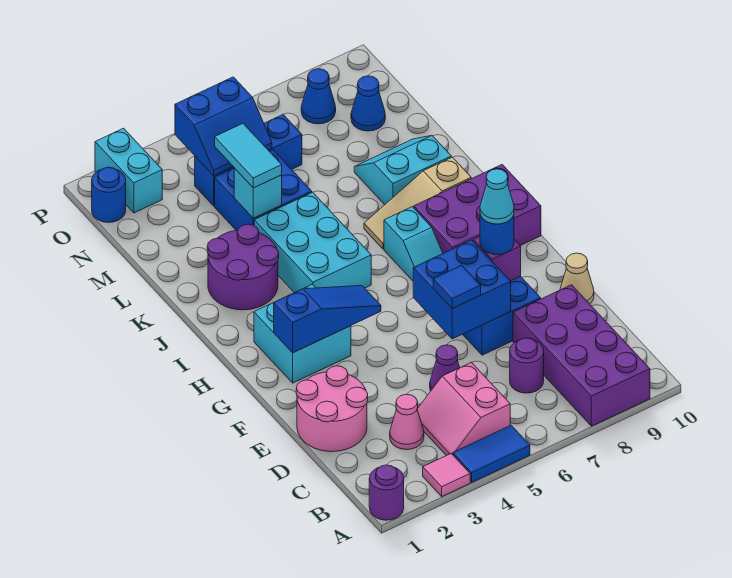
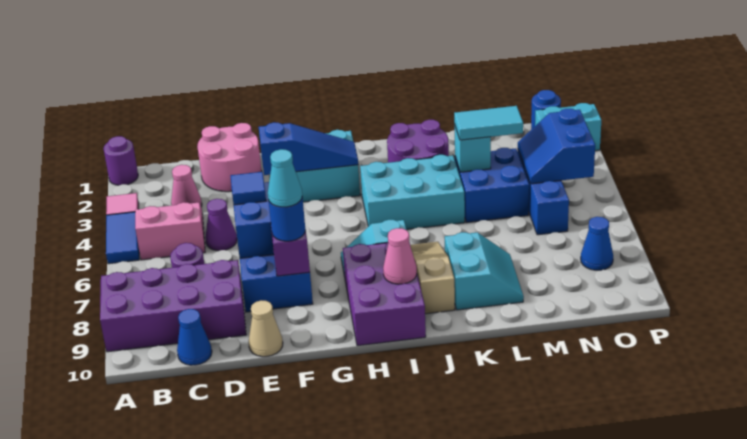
blue 1x3 slope [274,286,381,353] -> blue 1x3 slope turned to [259,122,358,175]
none -> pink 1x1 cone [383,228,417,284]
blue 1x1 cone [351,76,385,131] -> blue 1x1 cone moved to [177,309,212,365]

